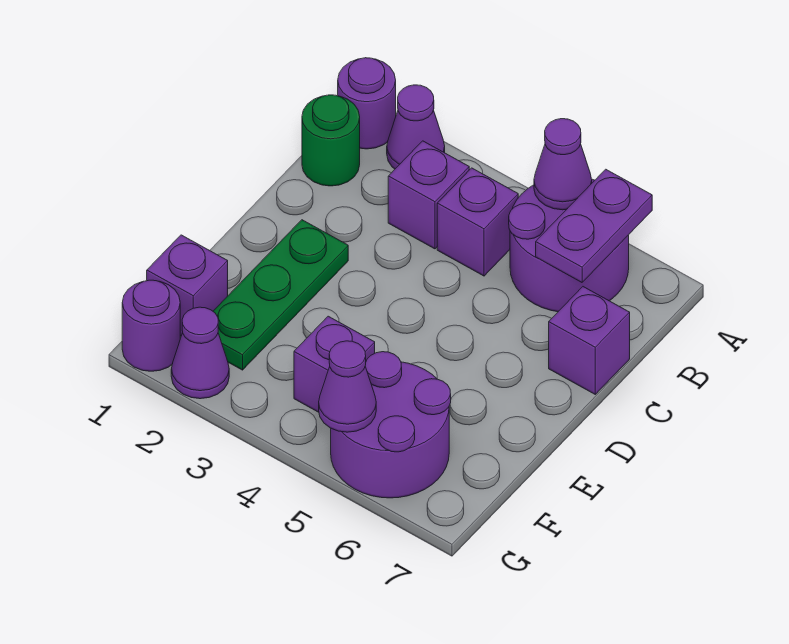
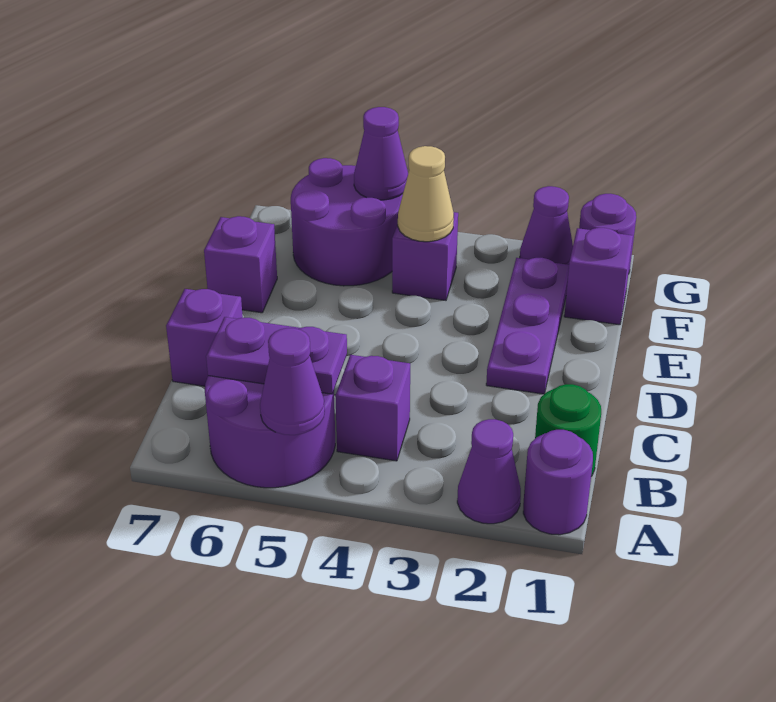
purple 1x2 plate [536,169,652,282] -> purple 1x2 plate turned to [206,317,347,394]
purple 1x1 brick [388,141,469,249] -> purple 1x1 brick moved to [204,216,277,313]
green 1x3 plate [213,220,348,370] -> purple 1x3 plate [486,258,569,394]
none -> tan 1x1 cone [398,146,454,242]

